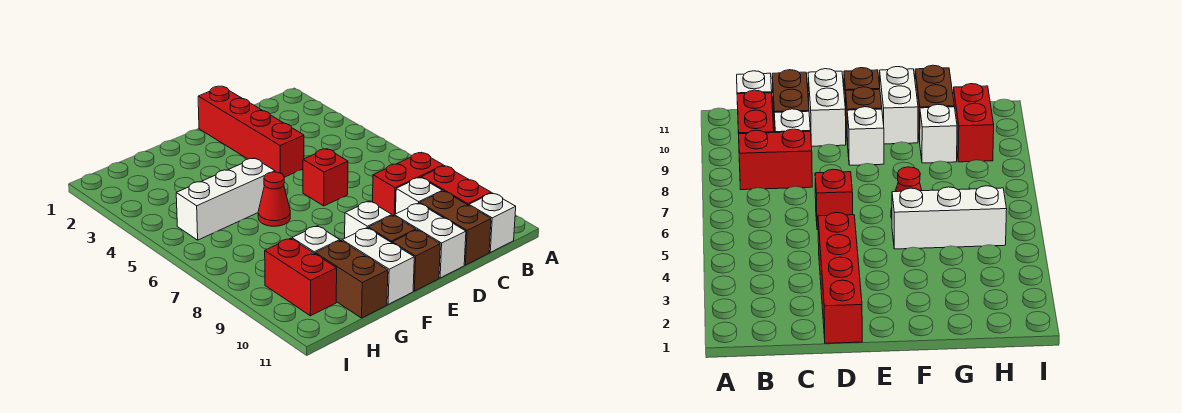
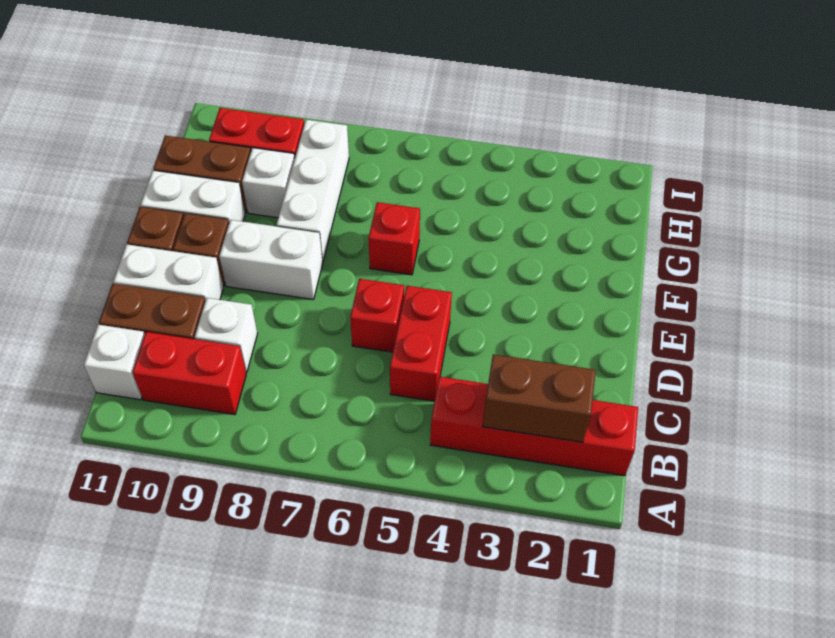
none -> brown 1x2 brick [483,354,596,442]
red 1x2 brick [373,152,443,216] -> red 1x2 brick moved to [390,286,452,401]
red 1x4 brick [198,86,304,177] -> red 1x4 brick moved to [430,377,638,476]
white 1x1 brick [345,201,392,238] -> white 1x2 brick [219,220,323,300]
white 1x3 brick [176,158,275,240] -> white 1x3 brick moved to [276,120,349,261]
red 1x1 cone [258,172,290,226] -> red 1x1 brick [368,202,420,275]

